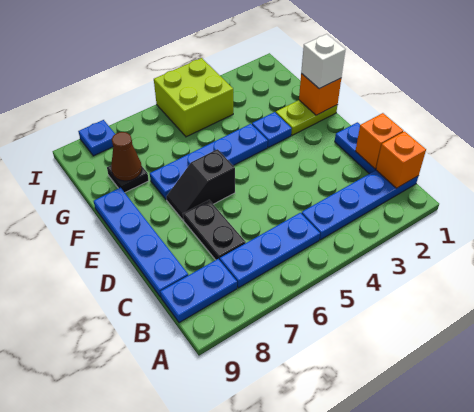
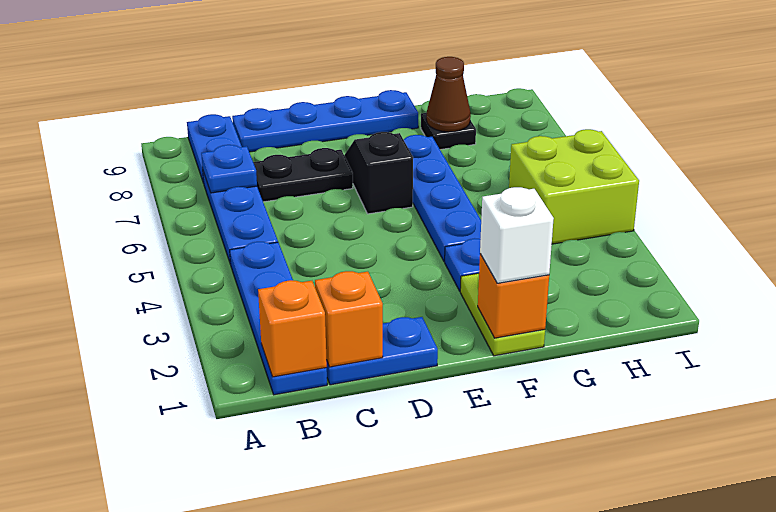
blue 1x1 plate [78,120,115,156] -> blue 1x1 plate moved to [201,145,257,193]

